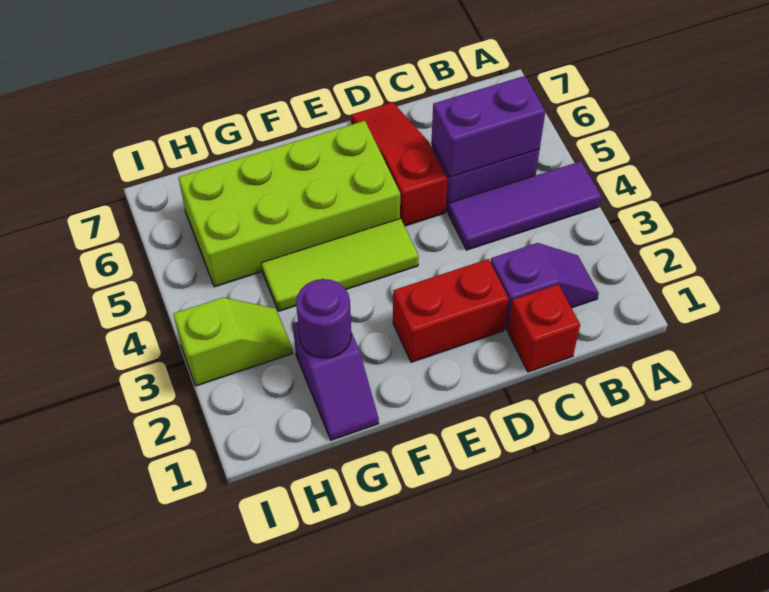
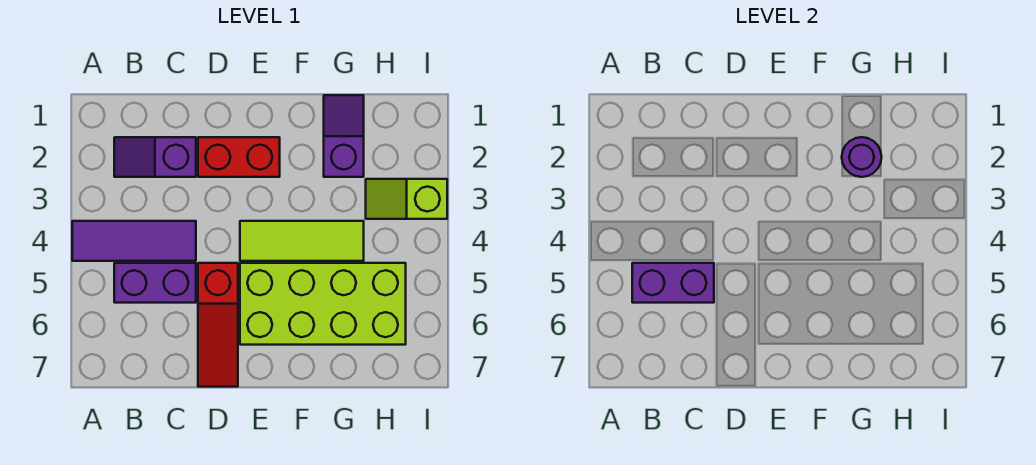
red 1x1 brick [508,284,580,372] -> none

